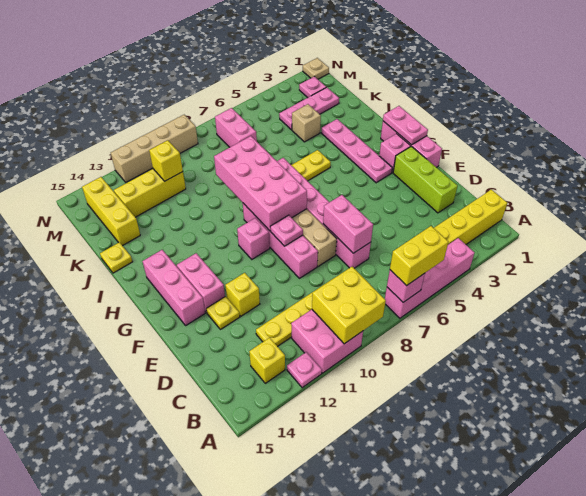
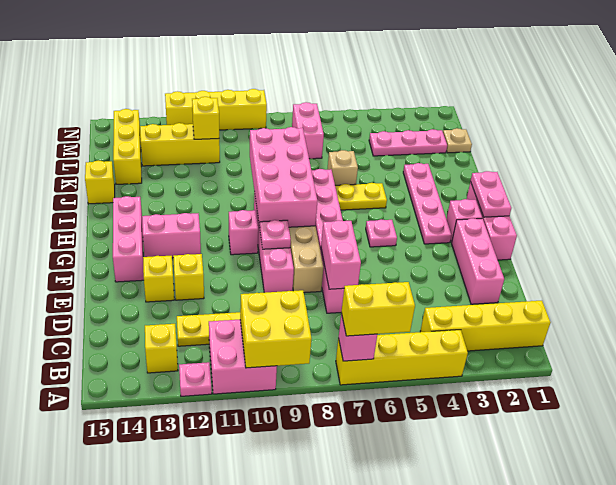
pink 1x4 brick [385,238,475,318] -> yellow 1x4 brick [336,330,468,385]
lime 1x3 brick [393,146,458,213] -> pink 1x3 brick [451,218,504,304]
yellow 1x1 plate [206,296,240,329] -> yellow 1x1 brick [143,256,174,302]
pink 1x2 brick [177,253,225,312] -> pink 1x2 brick turned to [142,213,201,258]
yellow 1x1 plate [100,242,133,273] -> yellow 1x1 brick [85,160,115,204]
tan 1x1 brick [292,104,321,142] -> tan 1x1 brick moved to [327,150,358,185]
pink 1x1 plate [299,77,326,98] -> pink 1x1 plate moved to [366,219,397,247]
tan 1x1 plate [303,58,329,79] -> tan 1x1 plate moved to [443,128,472,153]
tan 1x4 brick [111,115,198,182] -> yellow 1x4 brick [165,89,267,130]

